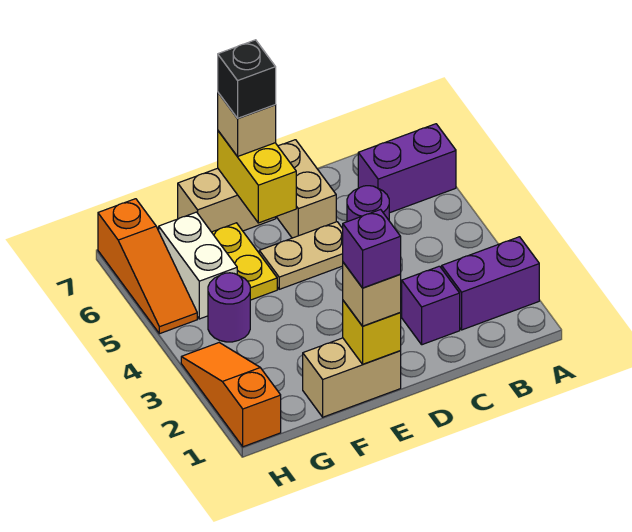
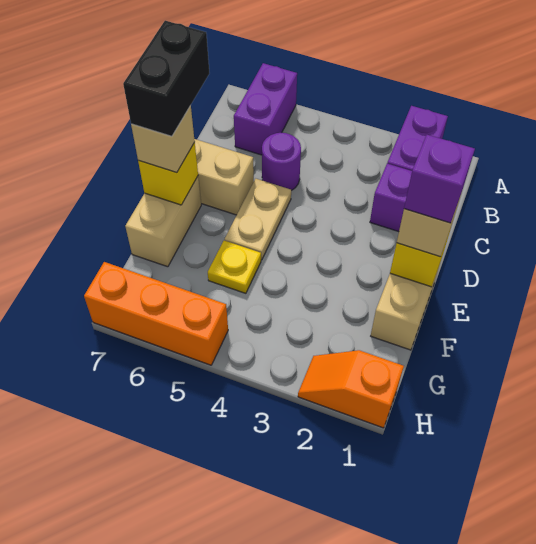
yellow 1x2 brick [218,131,296,223] -> yellow 1x1 brick [138,143,198,205]
black 1x1 brick [218,40,276,118] -> black 1x2 brick [123,21,209,136]
yellow 1x2 plate [212,223,277,300] -> yellow 1x1 plate [208,241,261,293]
purple 1x1 round brick [208,273,250,342] -> none
white 1x2 brick [159,212,237,319] -> none
orange 1x3 slope [181,343,281,447] -> orange 1x2 slope [298,350,404,428]
orange 1x3 slope [98,199,197,334] -> orange 1x3 brick [84,262,228,365]

